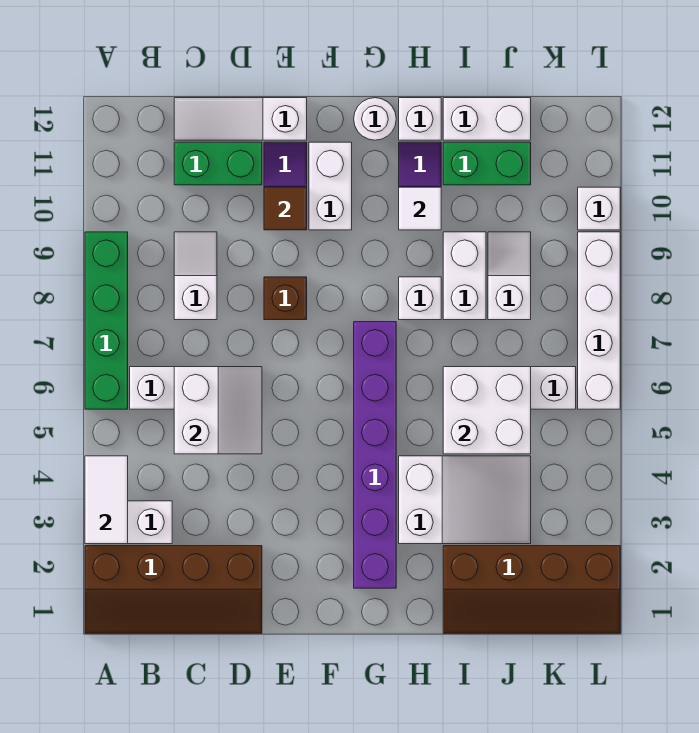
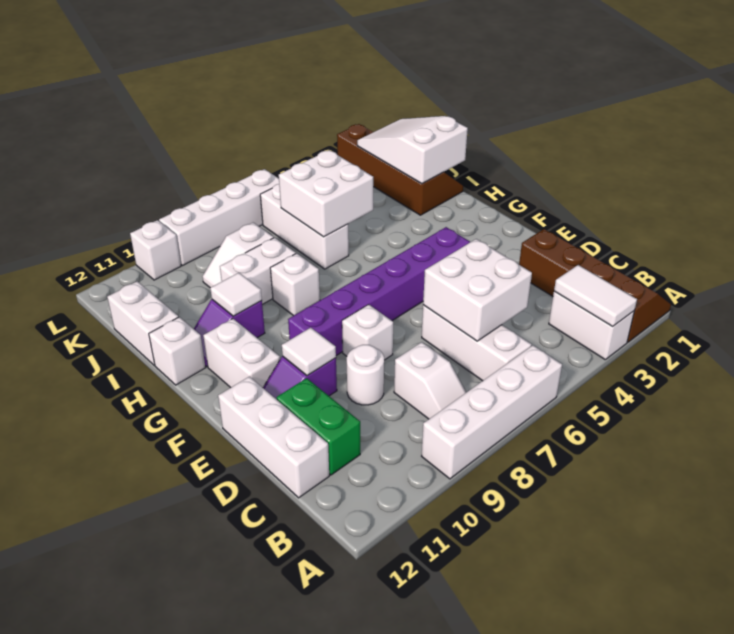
white 1x2 tile [85,456,128,544] -> white 1x2 tile turned to [554,265,637,327]
green 1x4 brick [85,232,128,409] -> white 1x4 brick [422,345,562,479]
white 2x2 slope [174,367,262,454] -> white 2x2 brick [423,239,532,341]
white 1x2 slope [174,232,217,320] -> white 1x2 slope turned to [394,342,466,419]
white 1x3 slope [174,98,307,140] -> white 1x3 brick [218,377,329,498]
brown 1x1 brick [264,277,307,320] -> white 1x1 brick [342,304,393,360]
brown 1x1 tile [264,187,307,230] -> white 1x1 tile [282,328,336,376]
white 1x2 brick [309,142,352,230] -> white 1x2 brick turned to [203,319,280,388]
purple 1x6 brick [354,322,396,588] -> purple 1x6 brick moved to [288,227,470,356]
white 1x1 round brick [354,98,396,140] -> white 1x1 round brick moved to [347,345,384,405]
white 2x3 slope [399,456,531,544] -> white 2x3 slope moved to [357,116,468,184]
green 1x2 brick [443,142,531,185] -> none

